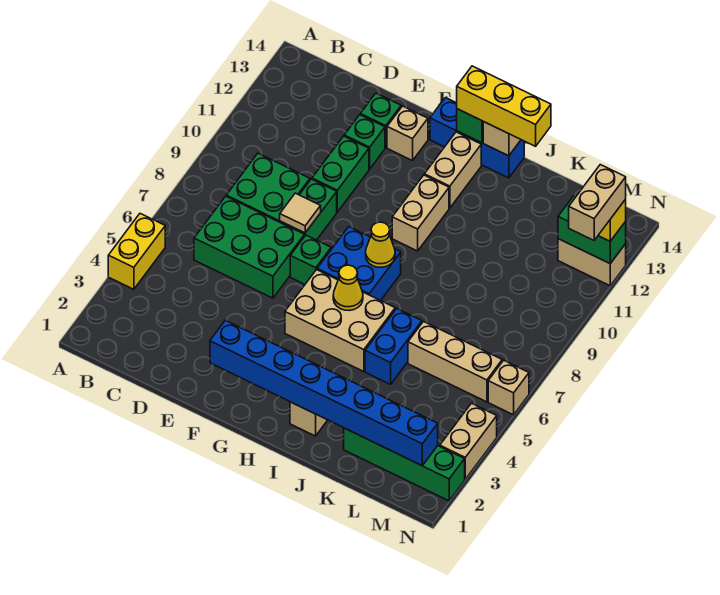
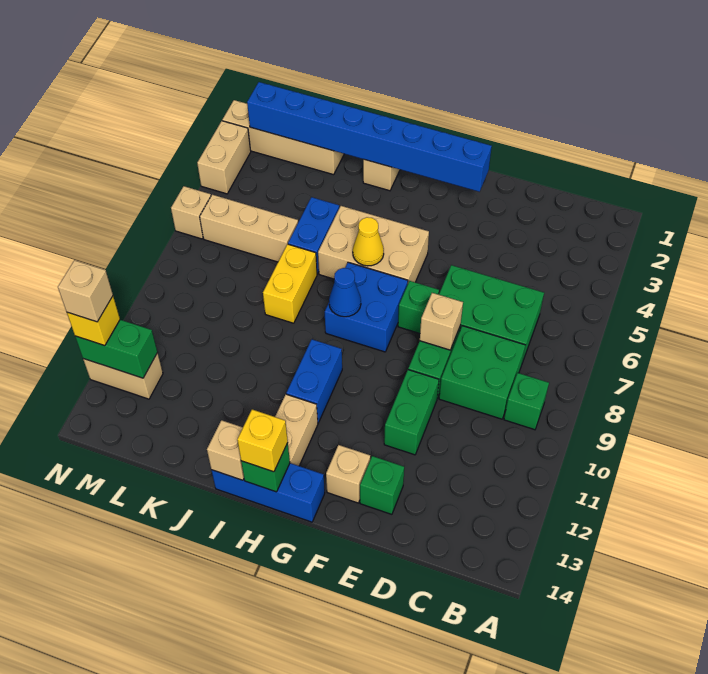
yellow 1x2 brick [108,214,165,289] -> yellow 1x2 brick moved to [263,244,317,323]
tan 1x1 tile [280,193,321,233] -> tan 1x1 brick [420,293,463,350]
green 1x1 brick [344,115,385,169] -> green 1x1 brick moved to [504,373,549,430]
yellow 1x1 cone [366,222,395,267] -> blue 1x1 cone [329,268,361,317]
tan 1x2 brick [392,175,449,251] -> blue 1x2 brick [286,339,342,423]
yellow 1x3 brick [457,66,551,146] -> yellow 1x1 brick [237,410,288,472]
green 1x4 brick [344,428,465,501] -> tan 1x4 brick [222,100,344,175]
tan 1x2 brick [569,165,626,240] -> tan 1x1 brick [58,260,113,322]

